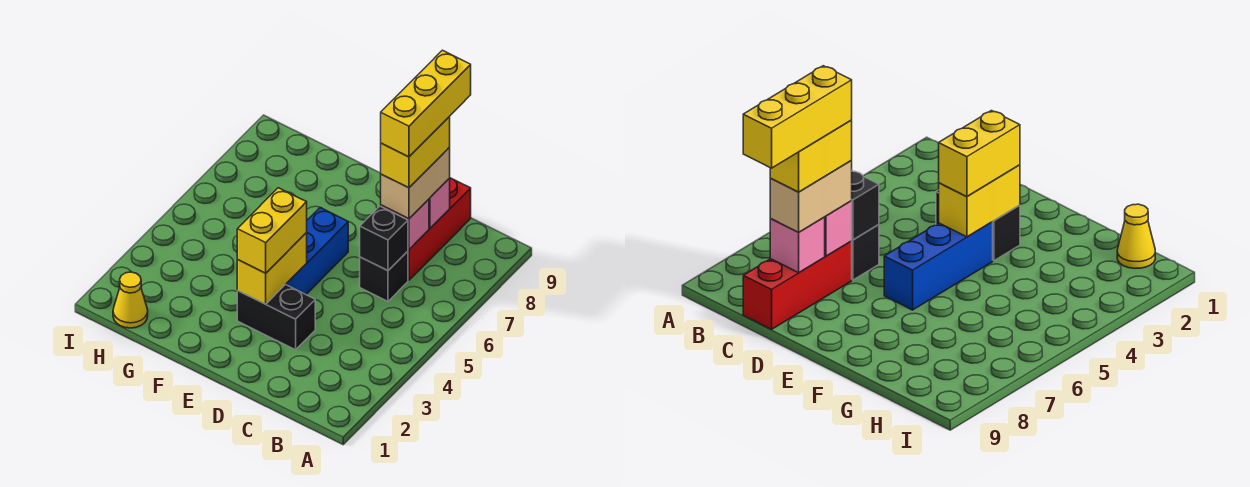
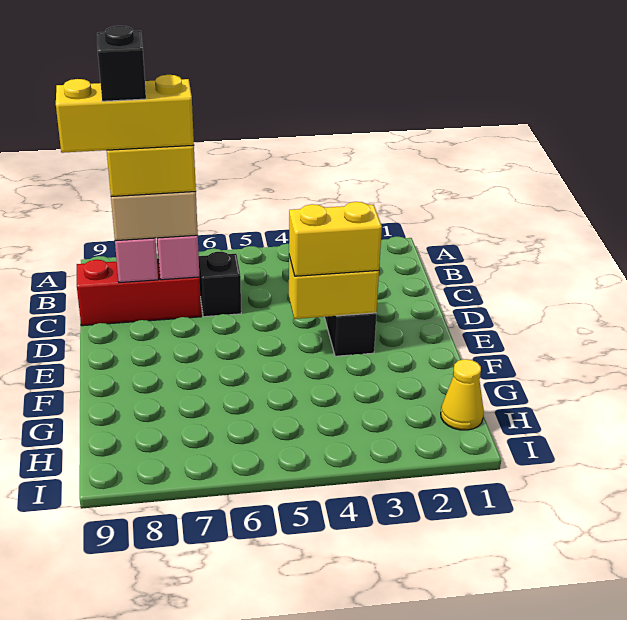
black 1x1 brick [360,206,408,271] -> black 1x1 brick moved to [97,26,146,101]
blue 1x3 brick [286,208,348,294] -> none

